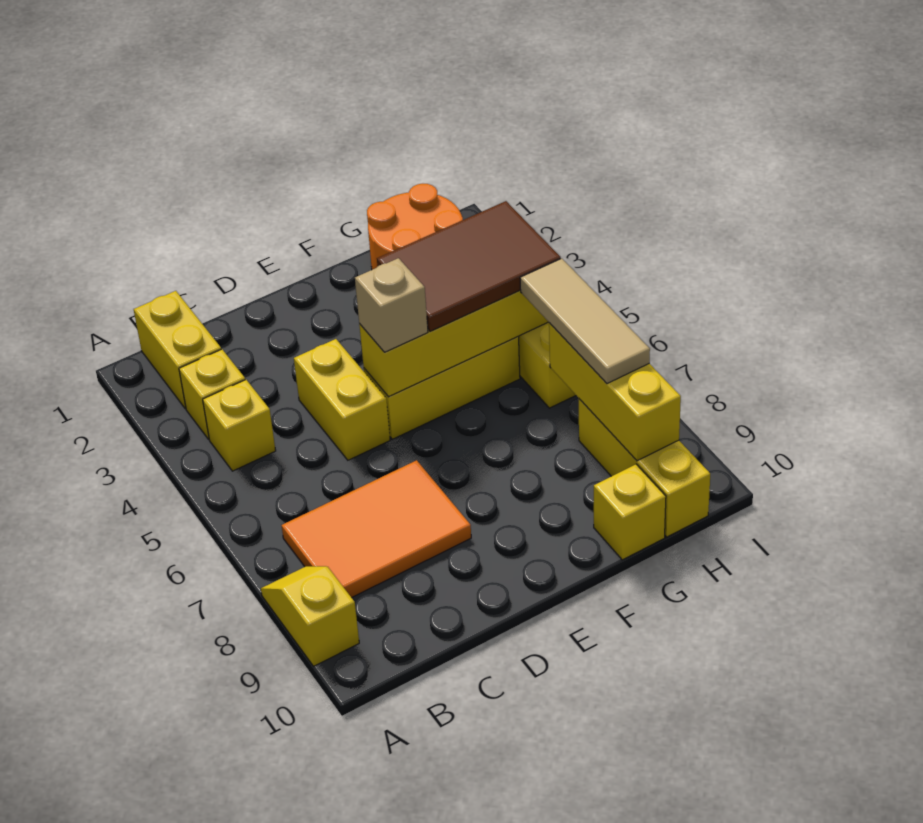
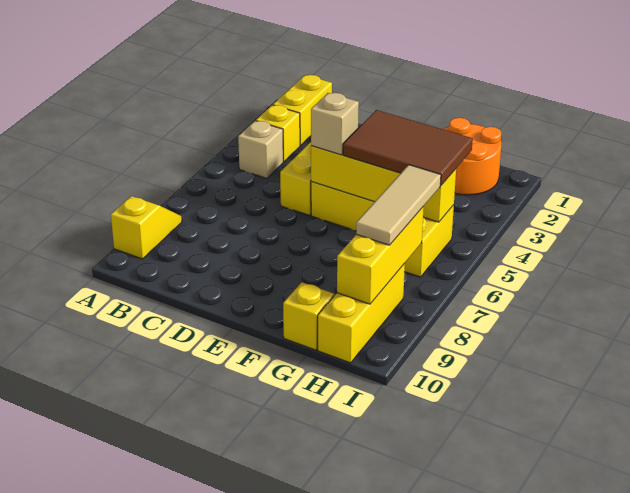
yellow 1x1 brick [203,380,276,471] -> tan 1x1 brick [238,121,283,178]
orange 2x3 tile [282,460,471,598] -> none

